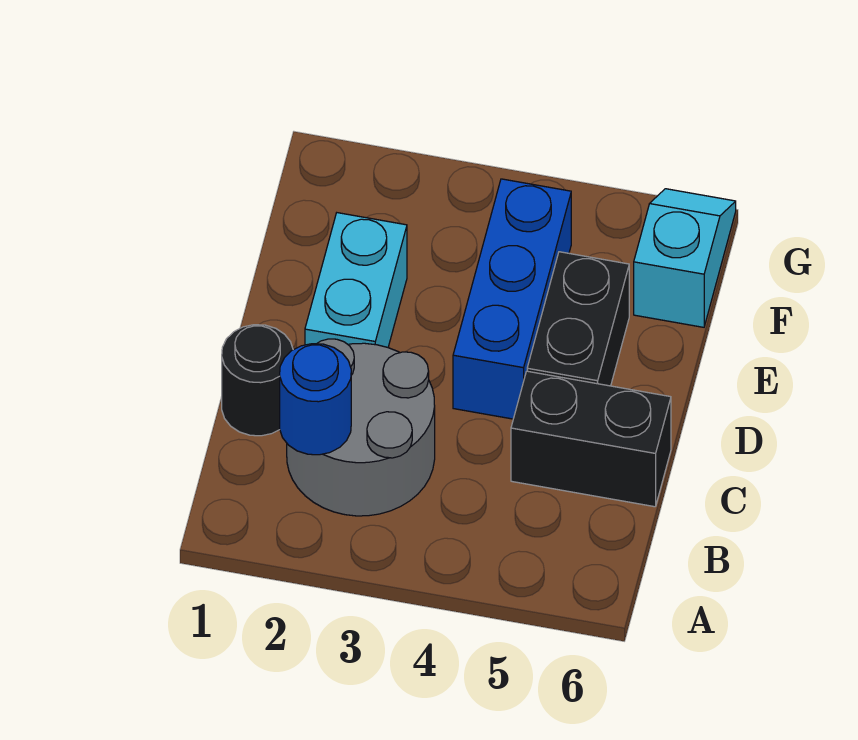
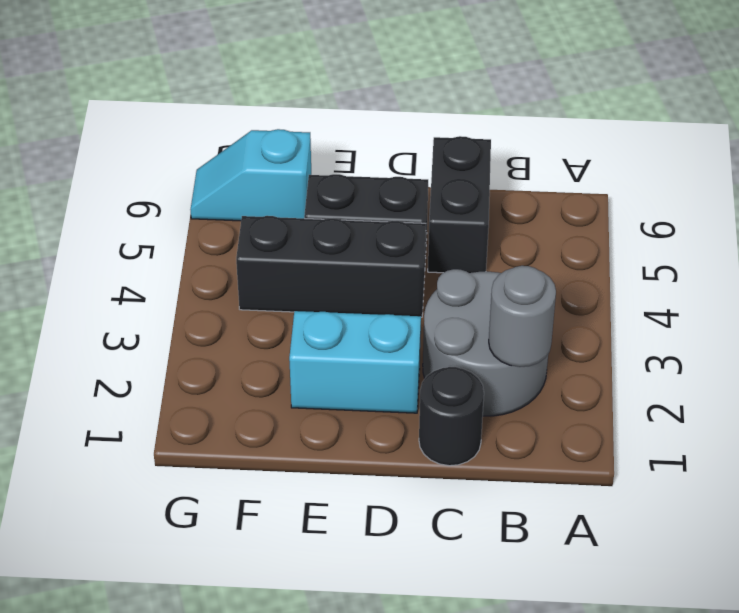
blue 1x1 round brick [280,344,351,455] -> grey 1x1 round brick [489,266,556,367]
blue 1x3 brick [453,179,571,419] -> black 1x3 brick [236,216,426,317]

